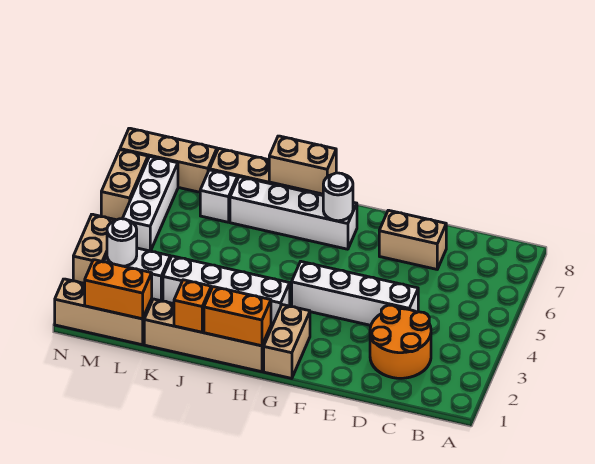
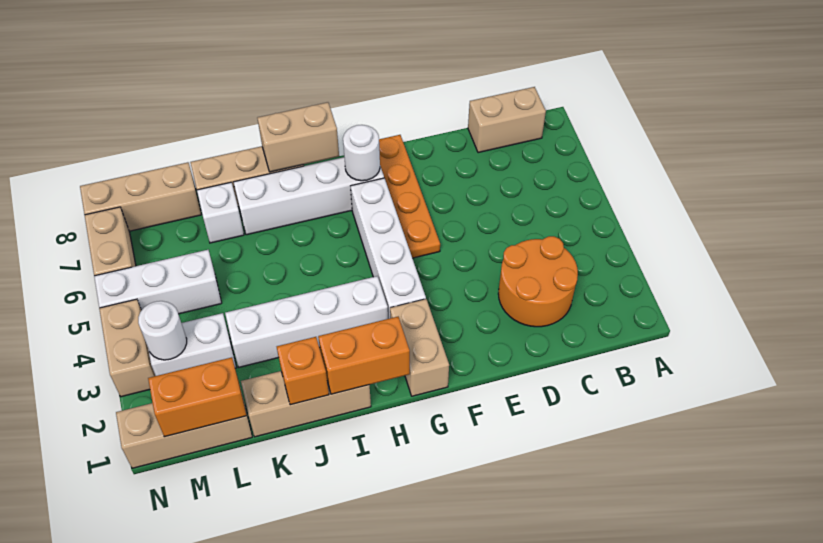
white 1x4 brick [292,262,418,325] -> white 1x4 brick turned to [351,178,426,319]
tan 1x2 brick [379,210,446,269] -> tan 1x2 brick moved to [468,87,546,153]
none -> orange 1x4 plate [379,135,440,258]
tan 1x4 brick [144,299,271,372] -> tan 1x3 brick [241,371,371,437]
white 1x3 brick [122,157,178,251] -> white 1x3 brick turned to [94,250,222,314]

